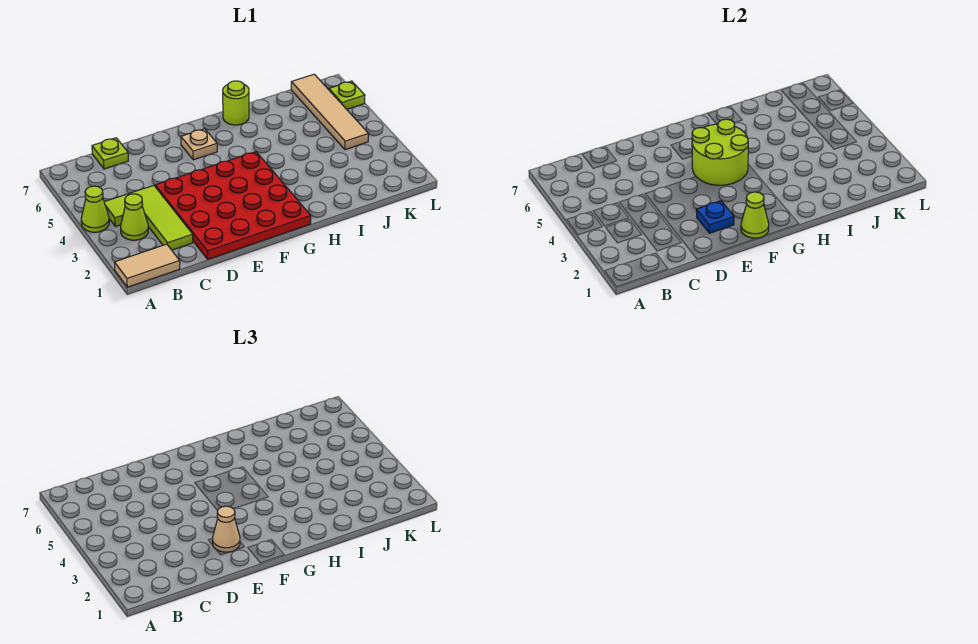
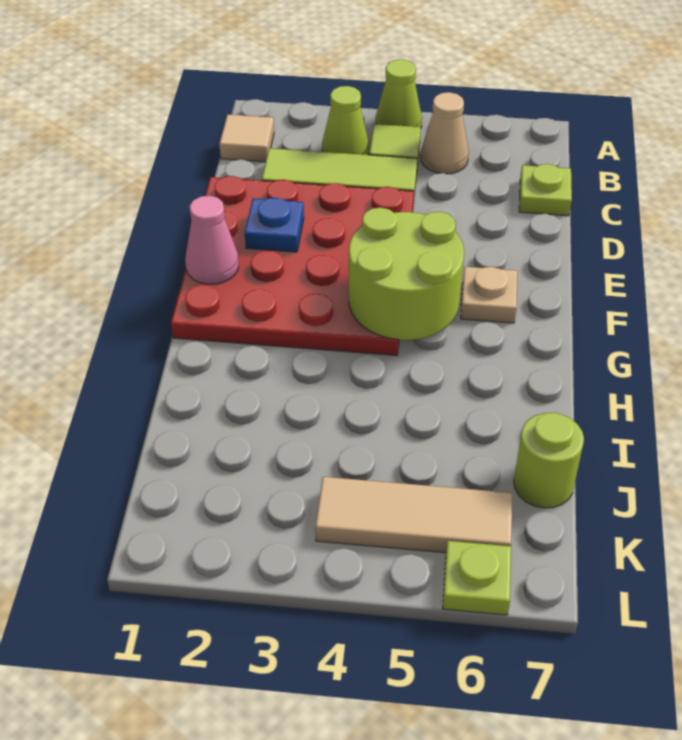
tan 1x2 tile [114,244,180,287] -> tan 1x1 tile [219,114,274,162]
tan 1x1 cone [213,506,240,552] -> tan 1x1 cone moved to [421,92,469,174]
lime 1x1 cone [741,192,769,238] -> pink 1x1 cone [185,196,239,284]
lime 1x1 round brick [223,81,249,125] -> lime 1x1 round brick moved to [514,413,584,508]
tan 1x4 tile [291,74,368,150] -> tan 1x3 tile [315,477,512,553]

